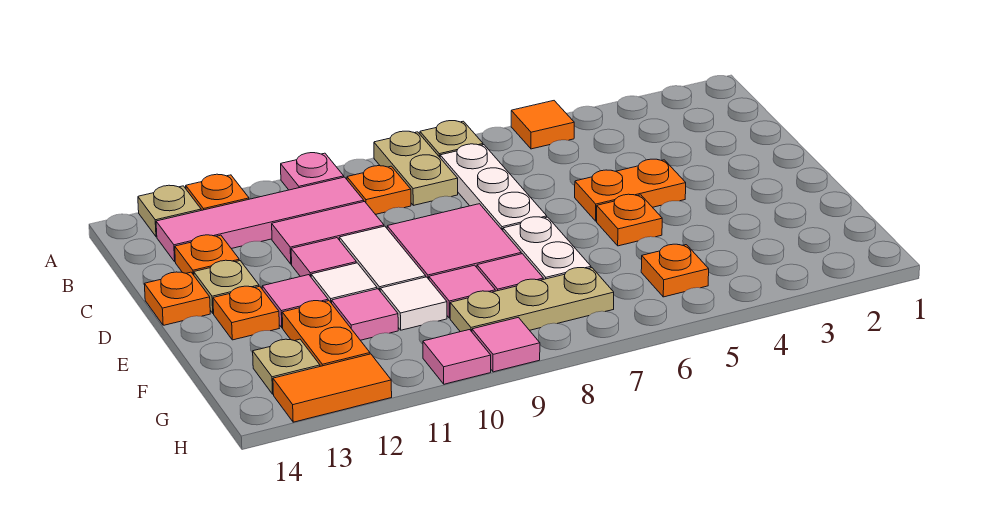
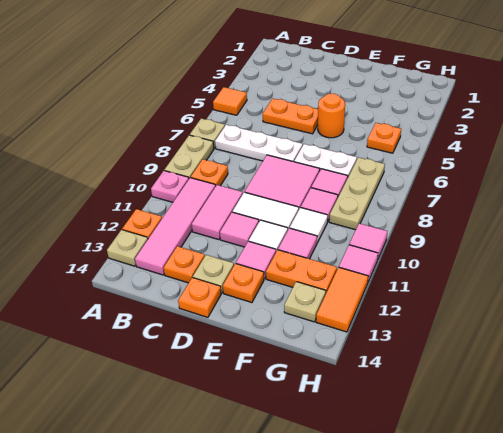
tan 1x2 plate [374,131,458,205] -> tan 1x2 plate turned to [164,135,214,178]
orange 1x2 plate [575,159,686,221] -> orange 1x2 plate turned to [263,99,318,134]
orange 1x1 plate [597,194,662,246] -> orange 1x1 round brick [318,94,345,138]
pink 1x1 tile [472,317,540,372] -> pink 1x1 tile moved to [339,245,378,282]

